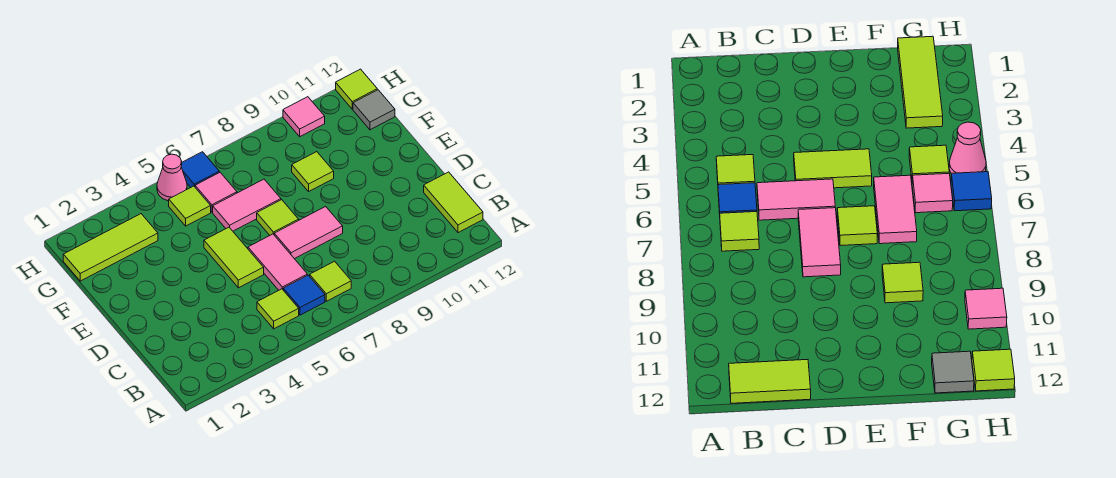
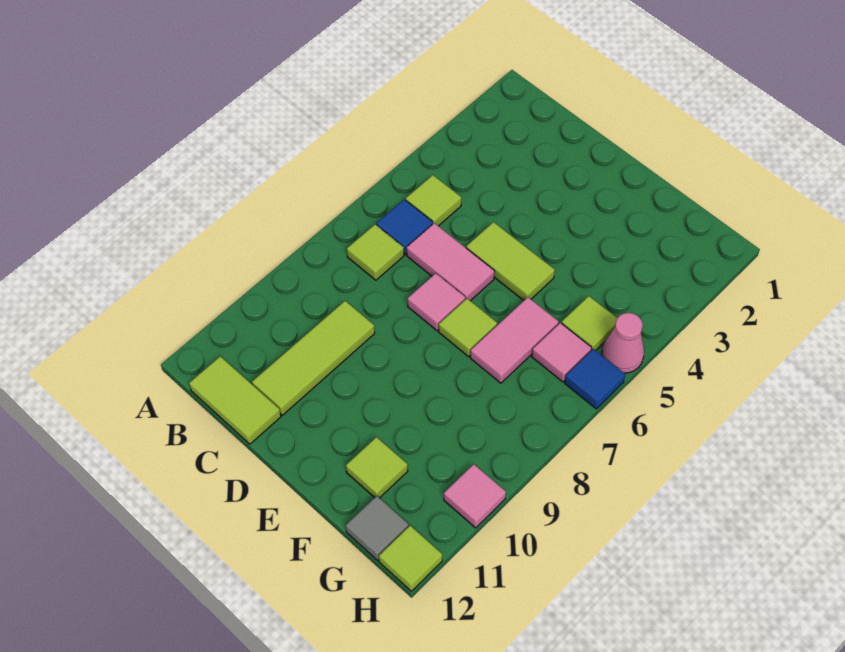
pink 1x2 tile [274,206,343,259] -> pink 1x1 tile [408,273,465,331]
lime 1x1 tile [292,152,334,191] -> lime 1x1 tile moved to [346,437,408,498]
lime 1x3 tile [63,214,158,281] -> lime 1x3 tile moved to [252,301,375,415]

